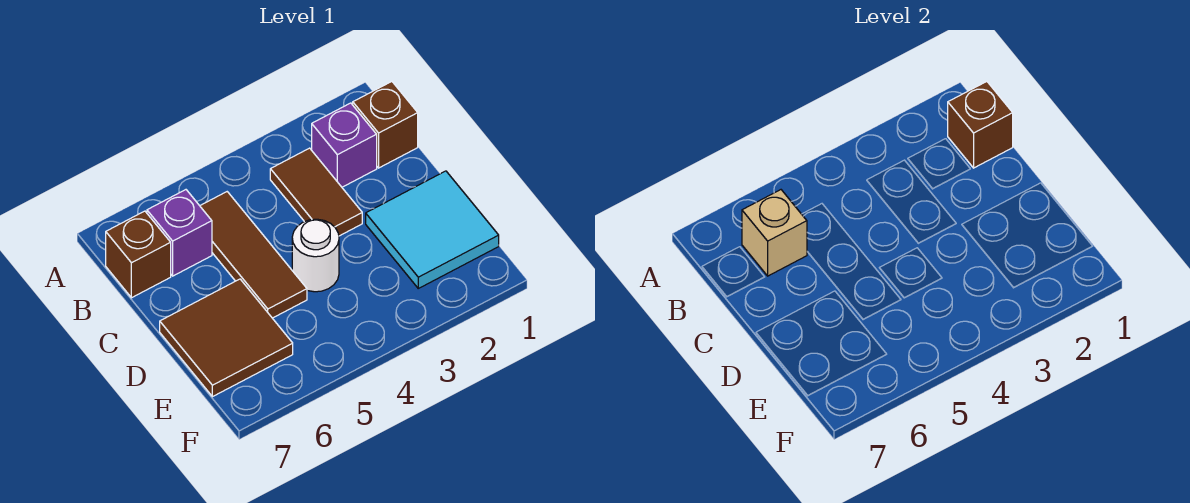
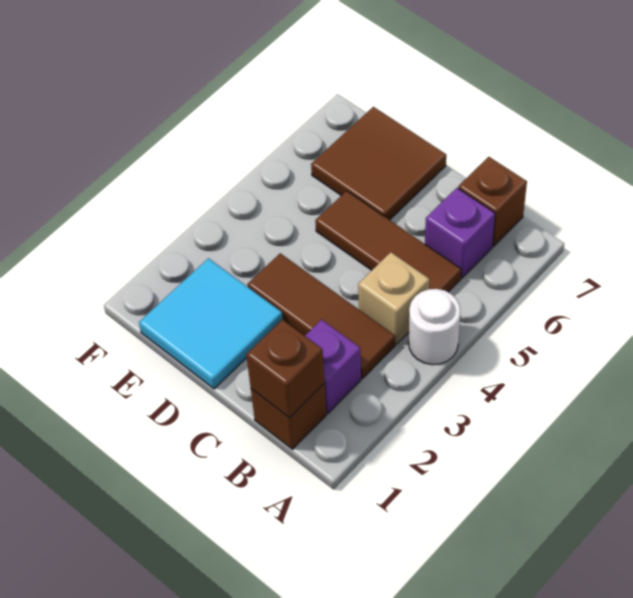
brown 1x2 tile [270,148,362,236] -> brown 1x3 tile [247,253,395,378]
tan 1x1 brick [742,190,807,276] -> tan 1x1 brick moved to [358,252,429,344]
white 1x1 round brick [292,219,339,292] -> white 1x1 round brick moved to [409,289,460,365]

